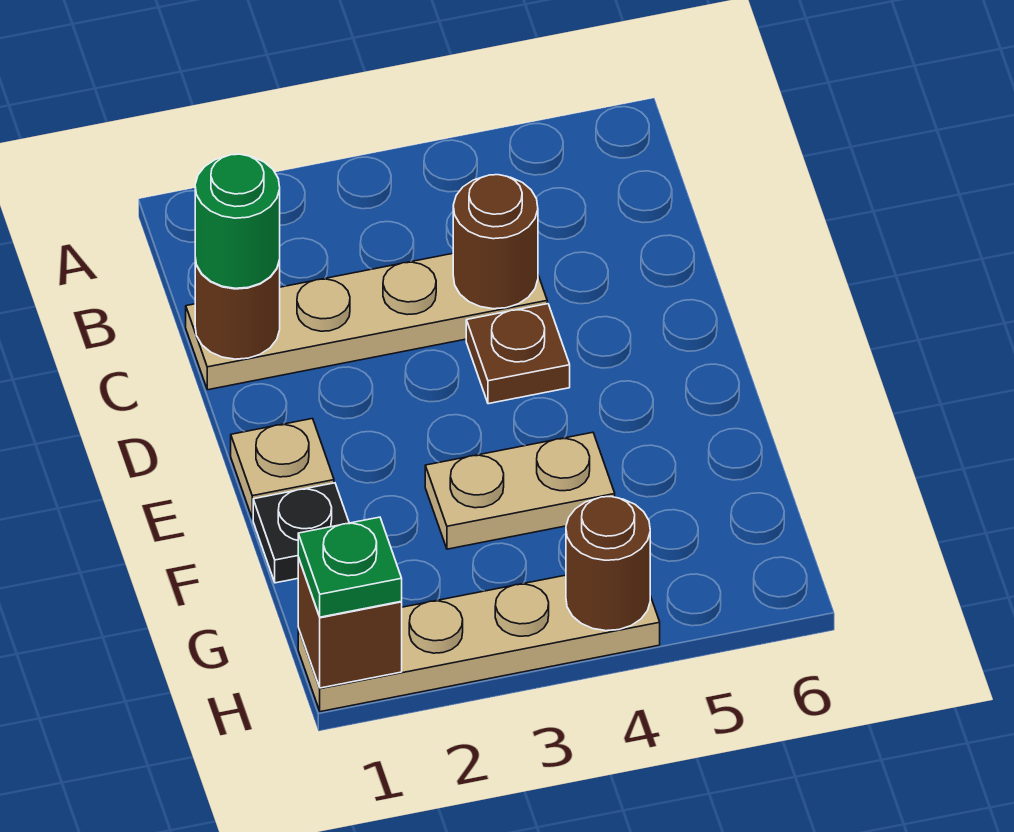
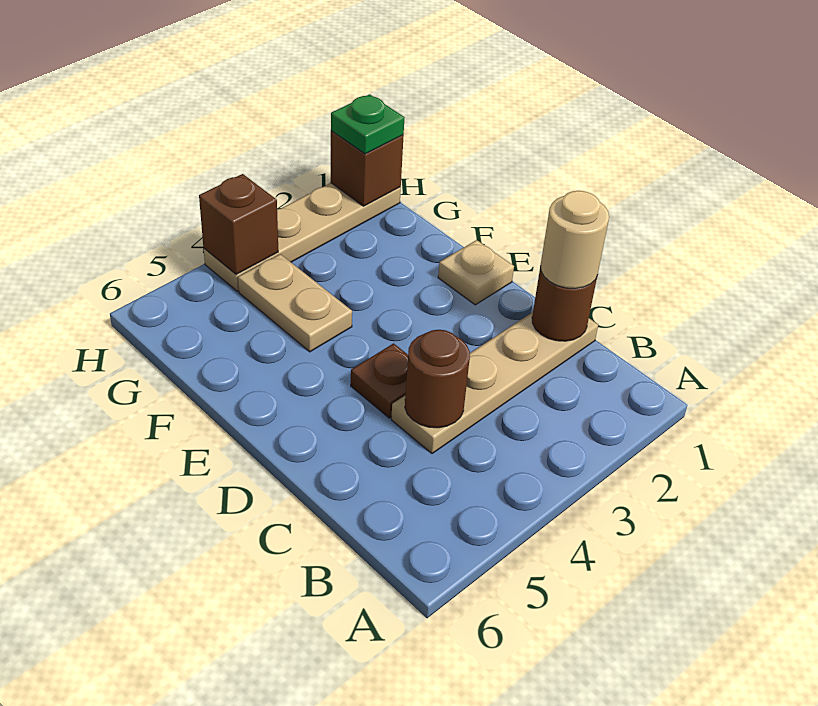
green 1x1 round brick [195,154,280,288] -> tan 1x1 round brick [541,191,609,289]
black 1x1 plate [253,483,349,583] -> none
tan 1x2 plate [425,432,615,549] -> tan 1x2 plate turned to [238,254,352,352]
brown 1x1 round brick [566,497,650,631] -> brown 1x1 brick [199,174,278,275]

